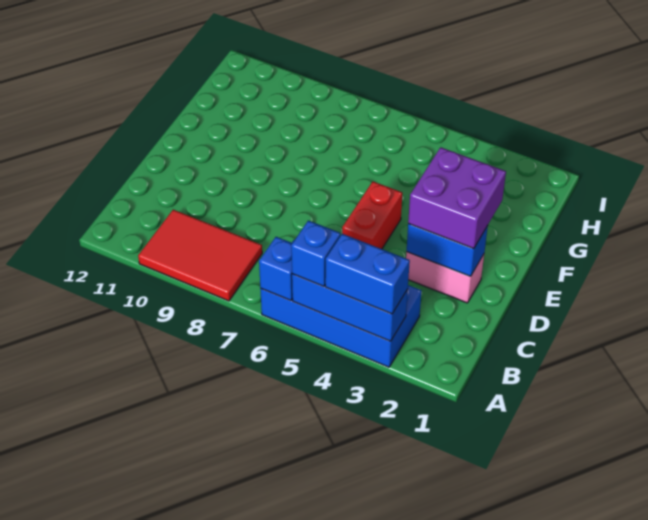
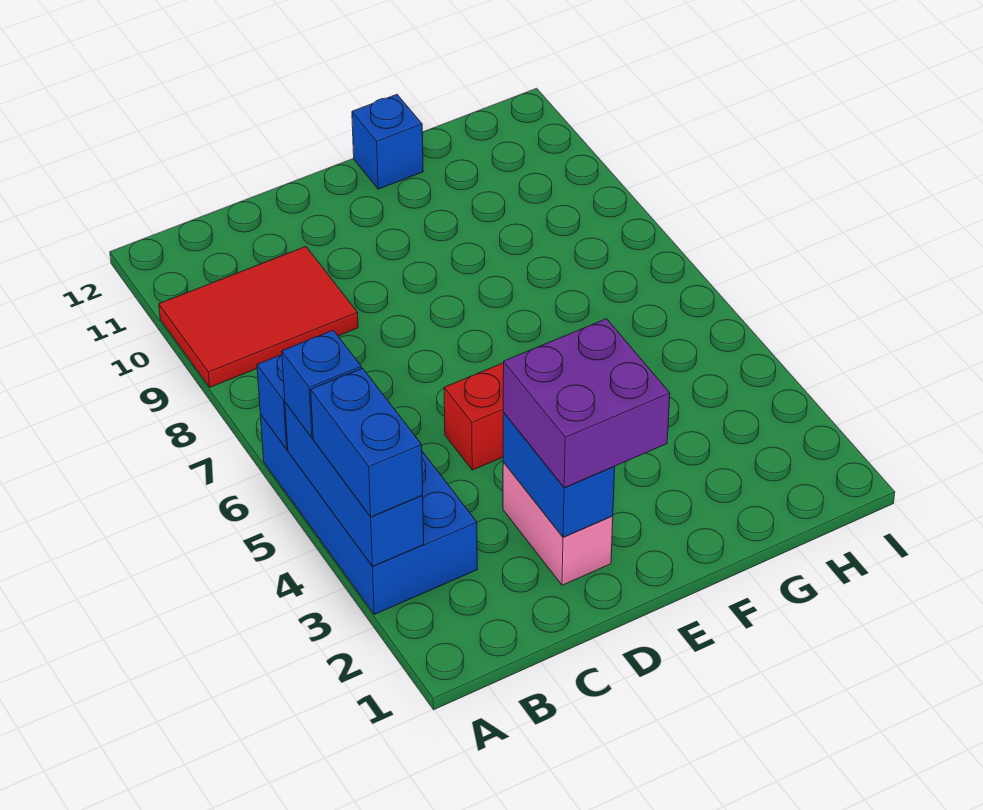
red 2x3 tile [138,210,262,301] -> red 2x3 tile turned to [159,247,358,387]
none -> blue 1x1 brick [352,95,423,189]

